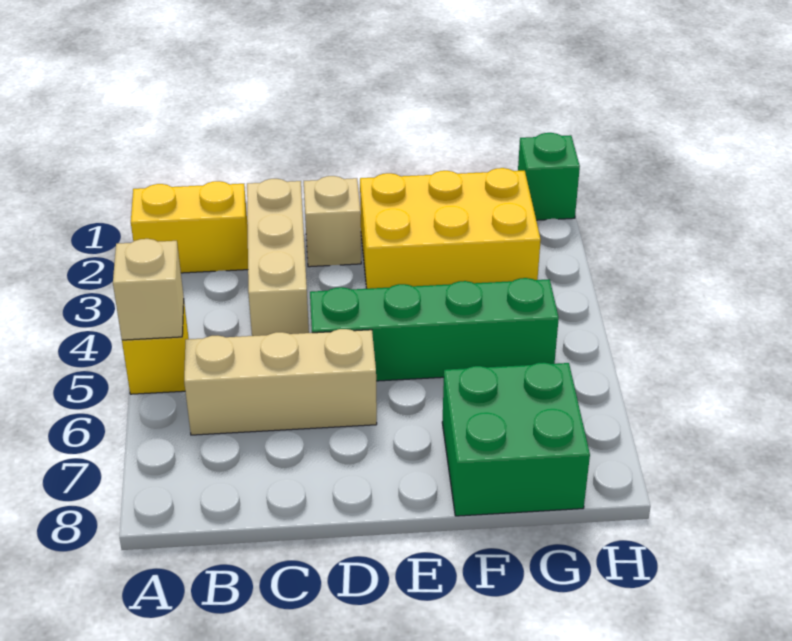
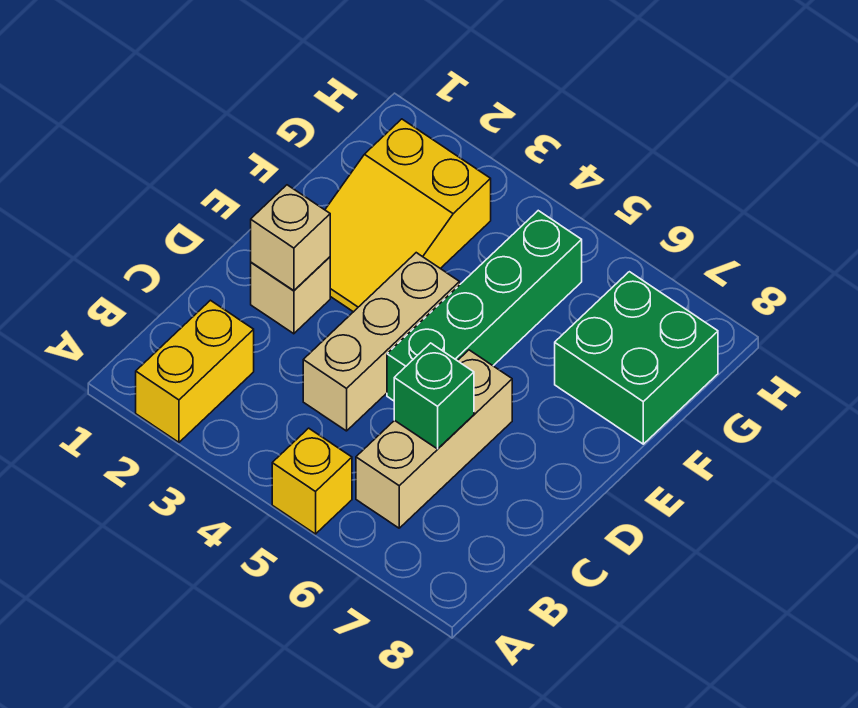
tan 1x1 brick [113,239,184,340] -> tan 1x1 brick moved to [251,185,330,291]
tan 1x3 brick [247,179,309,336] -> tan 1x3 brick turned to [303,253,460,431]
yellow 2x3 brick [360,168,541,289] -> yellow 2x3 slope [325,119,491,312]
green 1x1 brick [518,133,580,220] -> green 1x1 brick moved to [394,343,474,449]

